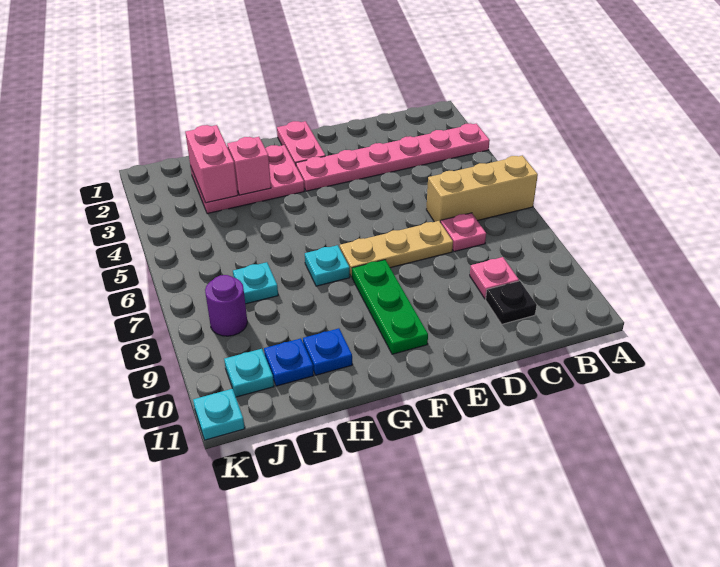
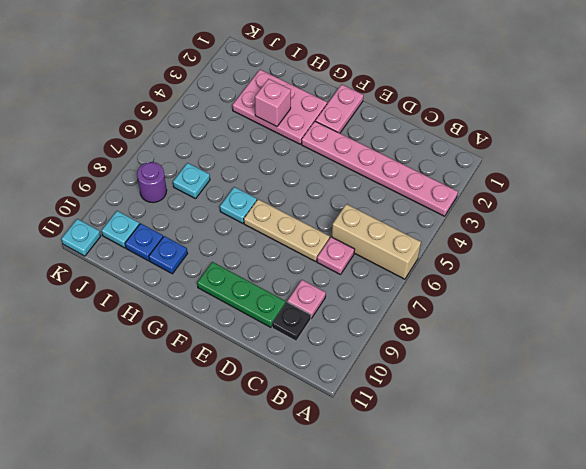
green 1x3 plate [352,260,428,354] -> green 1x3 plate turned to [197,262,286,327]
pink 1x2 brick [185,125,238,203] -> none

